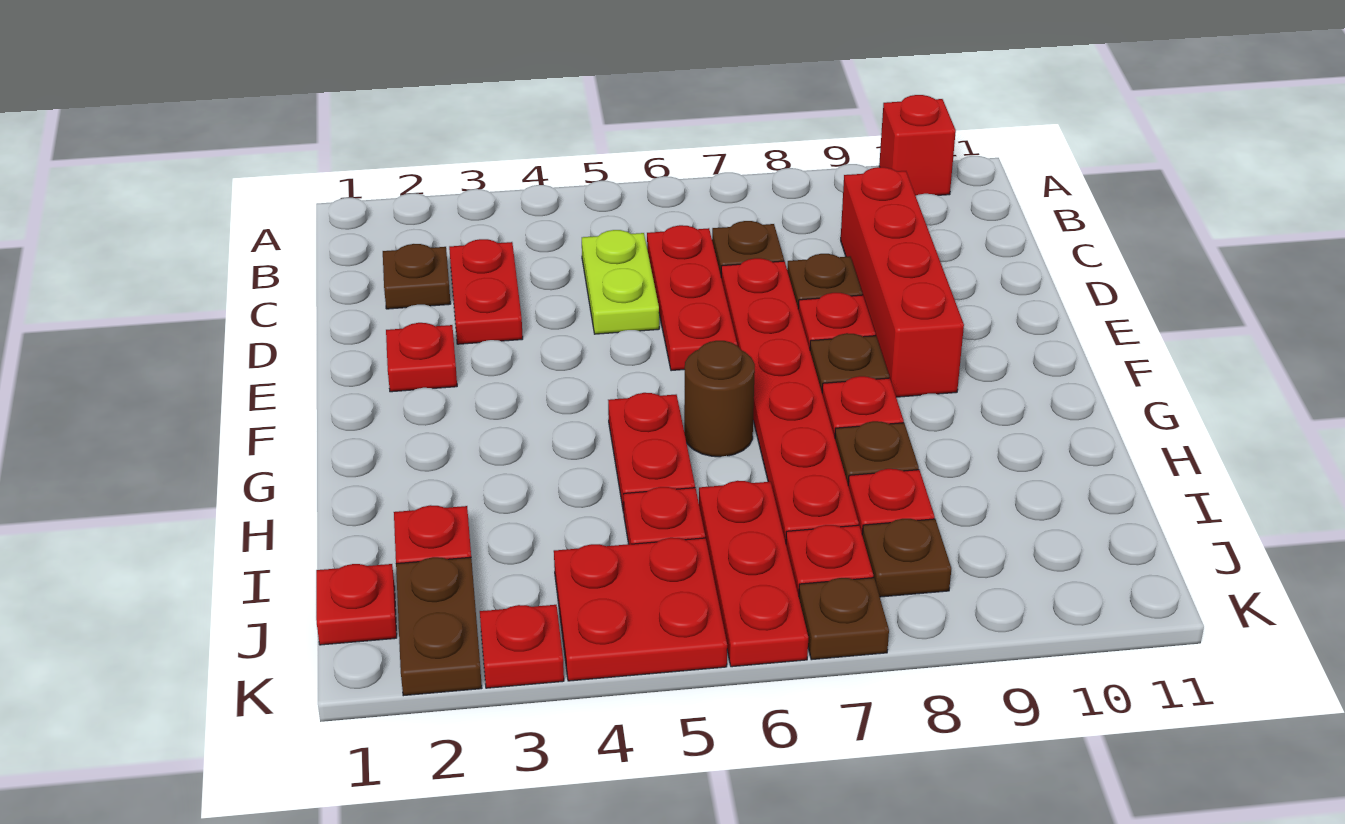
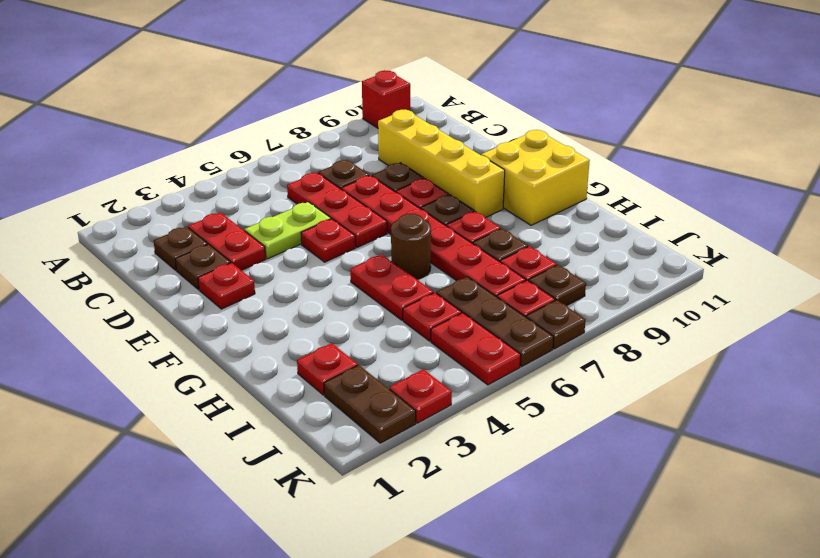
lime 1x2 plate [582,230,659,334] -> lime 1x2 plate turned to [245,202,331,259]
red 1x4 brick [841,167,964,397] -> yellow 1x4 brick [378,110,505,218]
none -> brown 1x1 plate [175,244,231,289]
none -> yellow 2x2 brick [481,130,590,225]
red 1x3 plate [699,481,808,667] -> brown 1x3 plate [436,277,554,367]
red 1x1 plate [316,564,397,645] -> red 1x1 plate moved to [301,219,356,262]
red 2x2 plate [554,538,727,681] -> red 1x2 plate [431,313,521,385]

